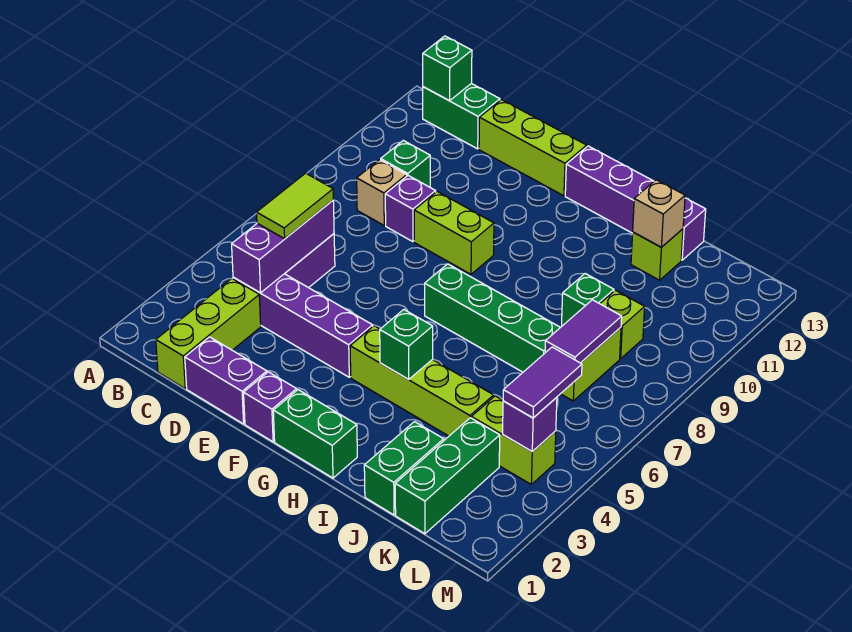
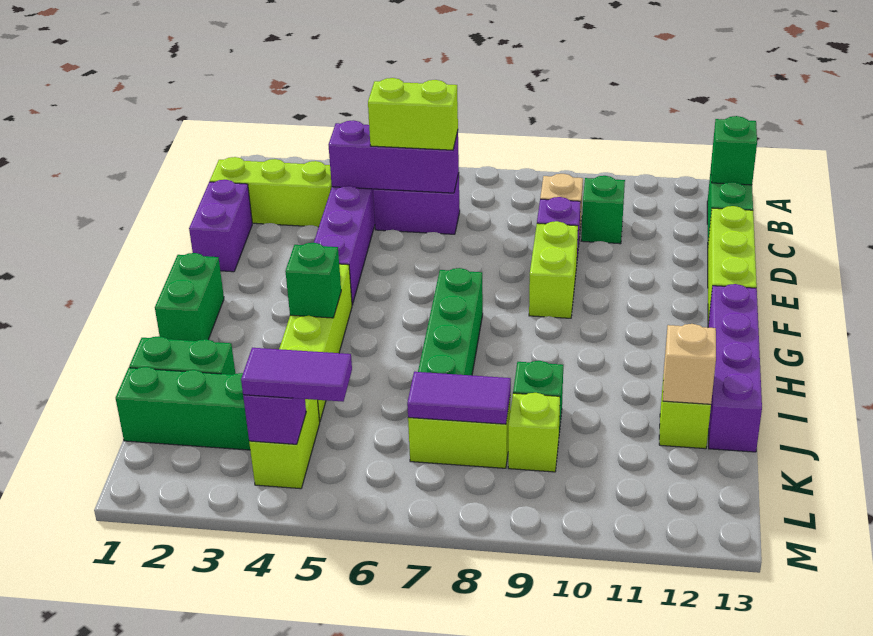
lime 1x2 tile [257,173,333,239] -> lime 1x2 brick [368,78,458,150]
purple 1x1 brick [244,372,297,442] -> none

